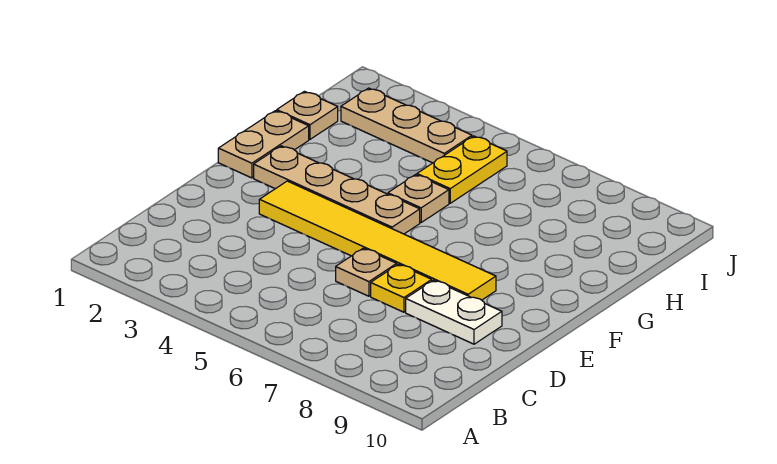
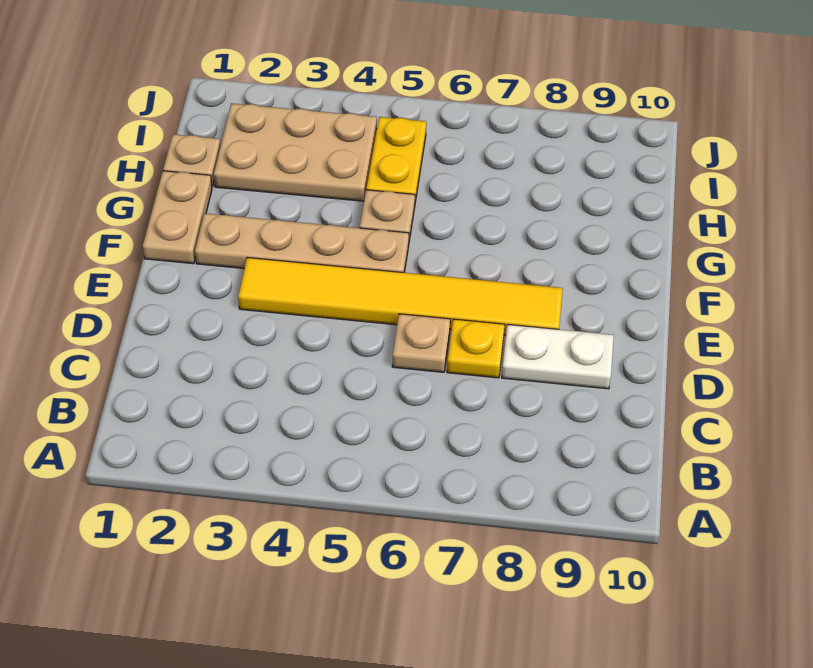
tan 1x3 plate [341,88,472,163] -> tan 2x3 plate [214,103,377,201]

